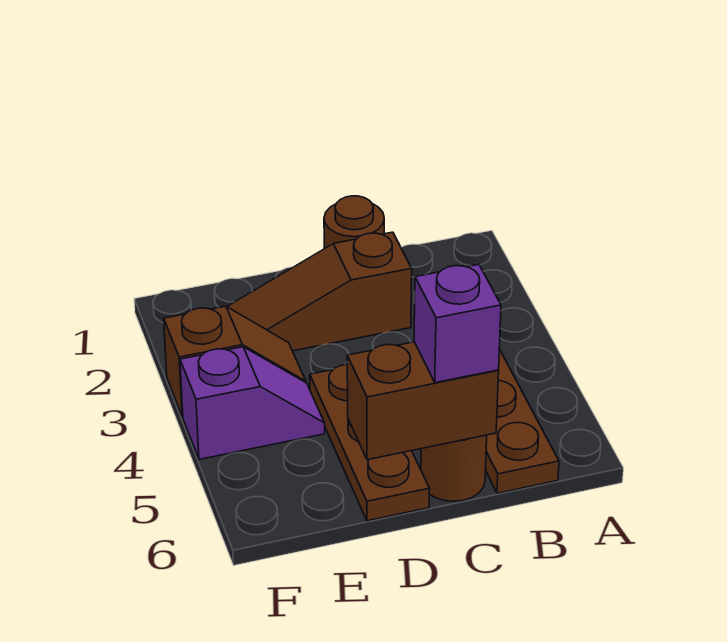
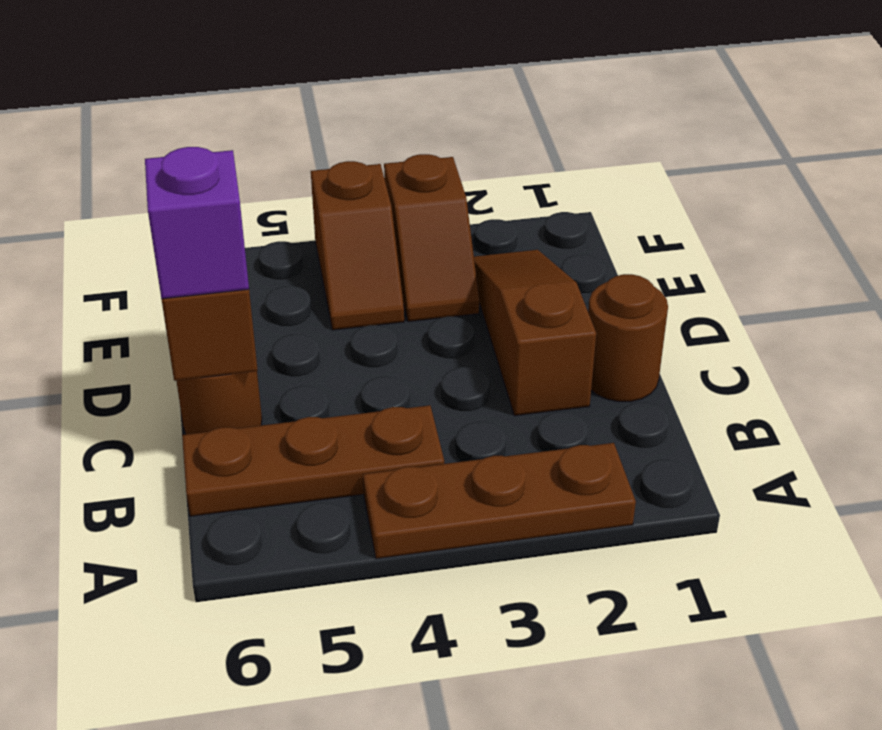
brown 1x3 plate [310,364,430,521] -> brown 1x3 plate moved to [363,443,636,559]
purple 1x2 slope [180,347,325,459] -> brown 1x2 slope [311,161,404,330]

